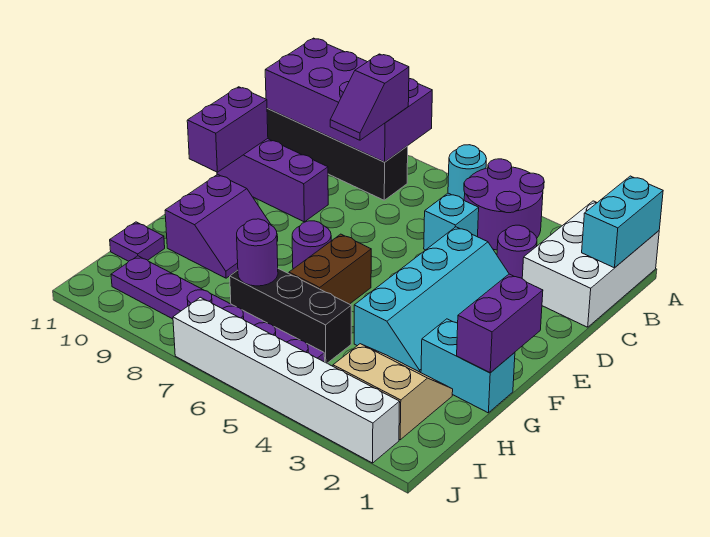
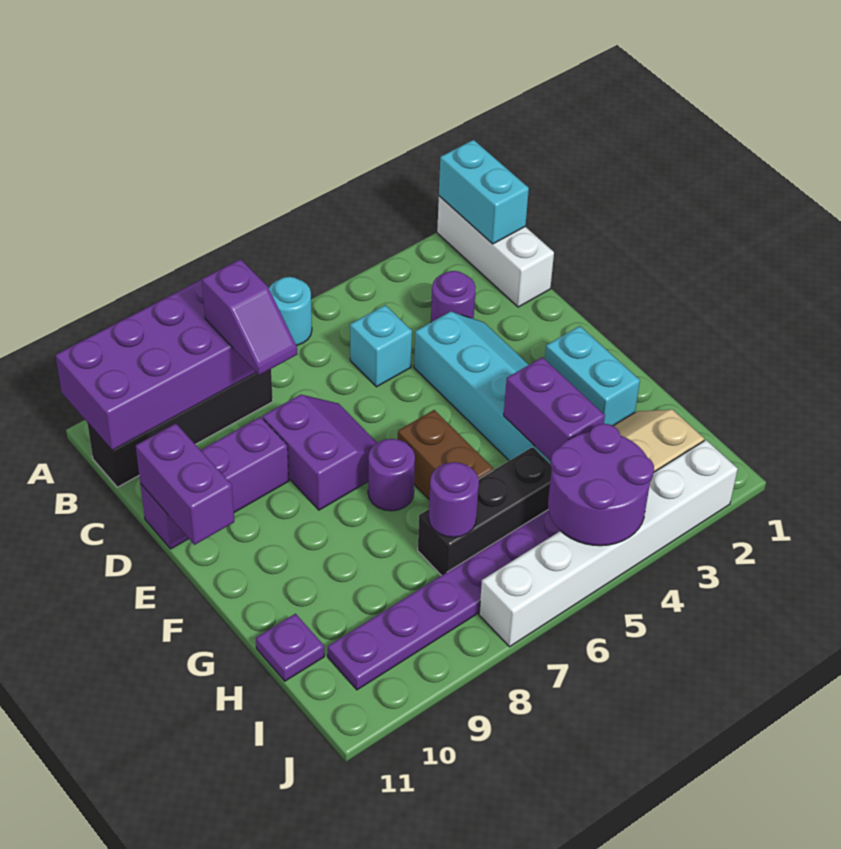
white 2x3 brick [522,201,659,327] -> white 1x3 brick [437,196,554,307]
purple 2x2 round brick [464,159,544,250] -> purple 2x2 round brick moved to [548,424,654,546]
purple 1x2 brick [457,274,543,373] -> purple 1x2 brick moved to [504,357,605,461]
purple 2x2 slope [165,174,278,278] -> purple 2x2 slope moved to [263,395,377,510]
cyan 1x2 brick [421,319,515,413] -> cyan 1x2 brick turned to [545,326,640,426]

